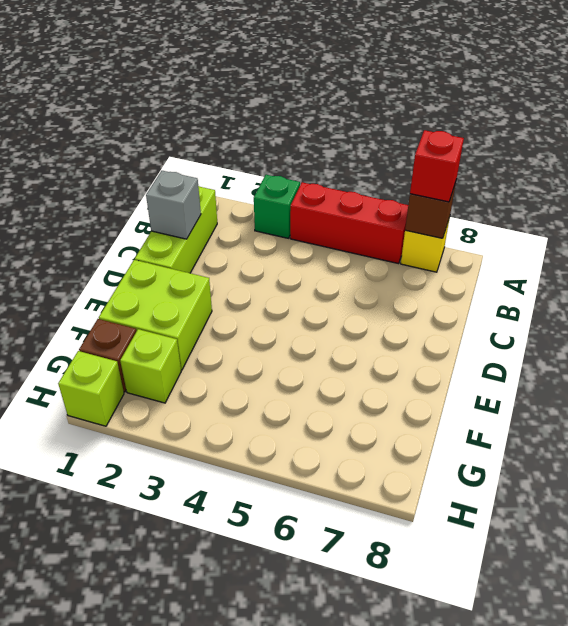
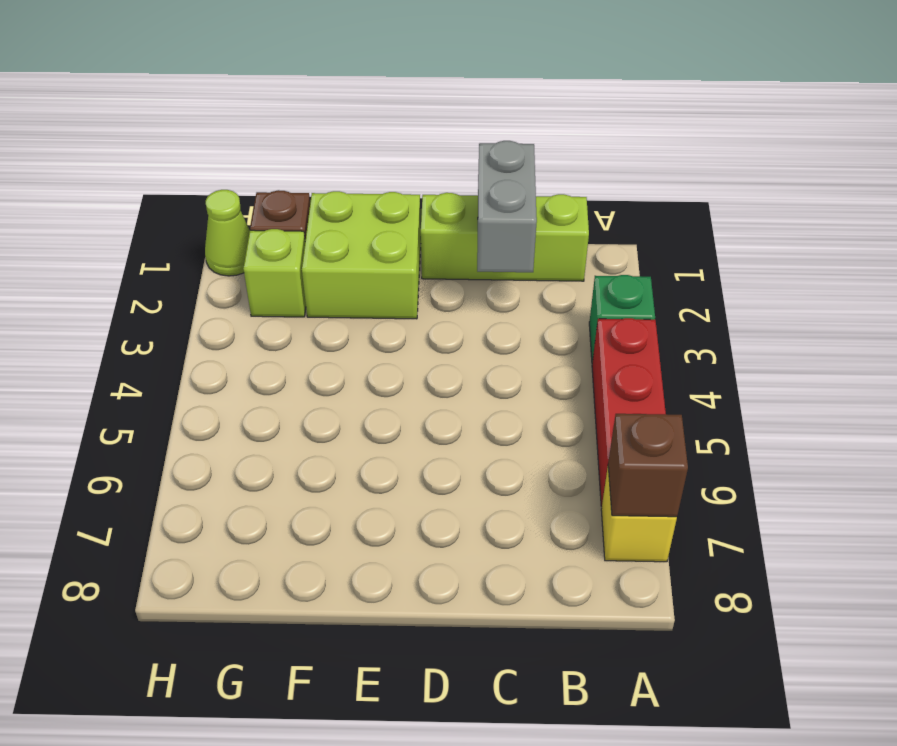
red 1x1 brick [410,130,464,202] -> none
grey 1x1 brick [146,171,201,239] -> grey 1x2 brick [477,141,537,272]
lime 1x1 brick [58,351,124,426] -> lime 1x1 cone [205,190,250,276]

